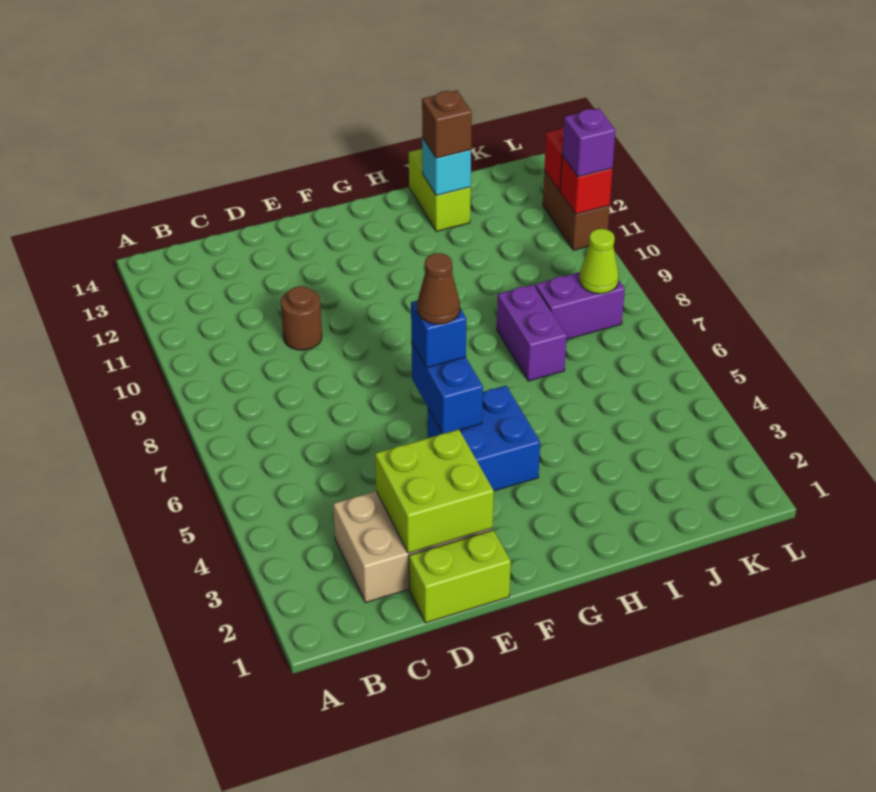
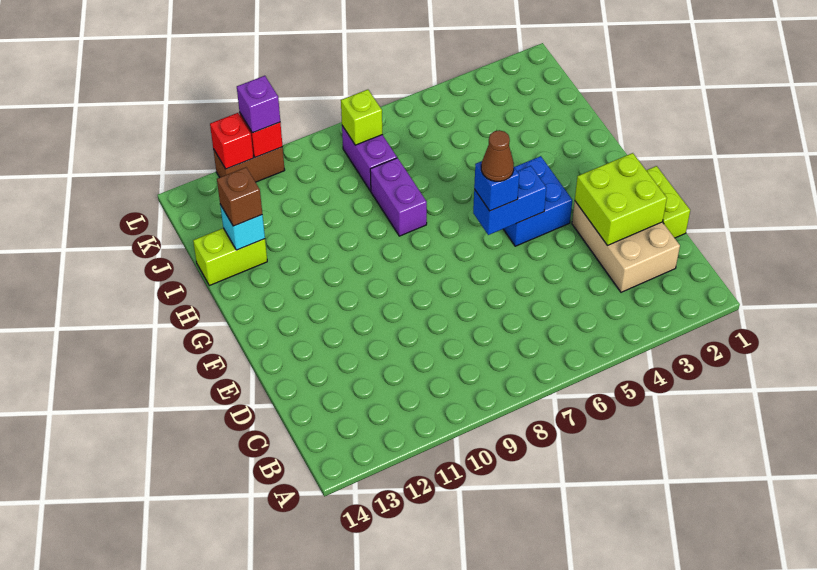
brown 1x1 round brick [281,286,322,350] -> none
purple 1x2 brick [497,284,567,381] -> purple 1x2 brick turned to [370,158,427,236]
lime 1x1 cone [579,229,619,294] -> lime 1x1 brick [341,90,382,145]

